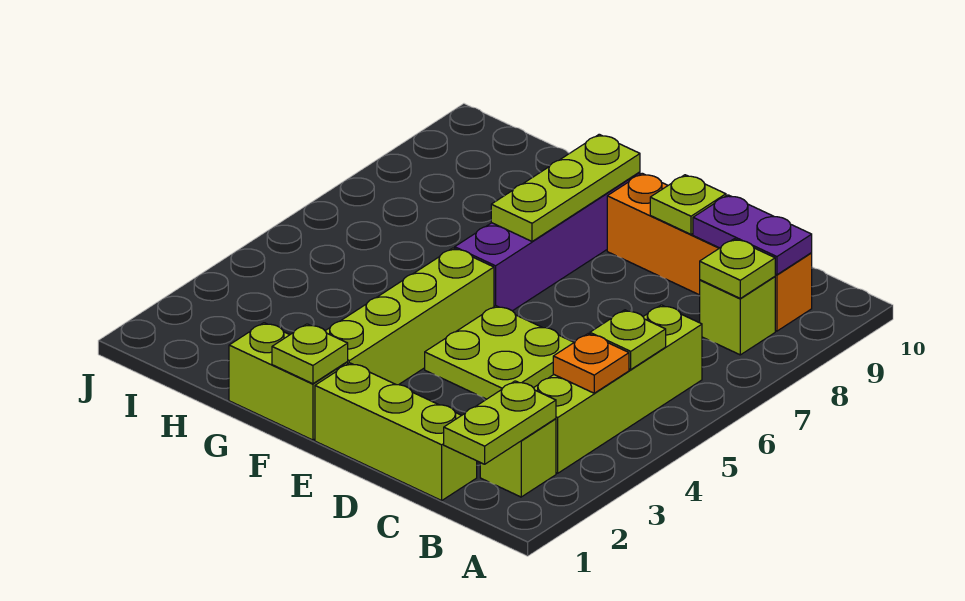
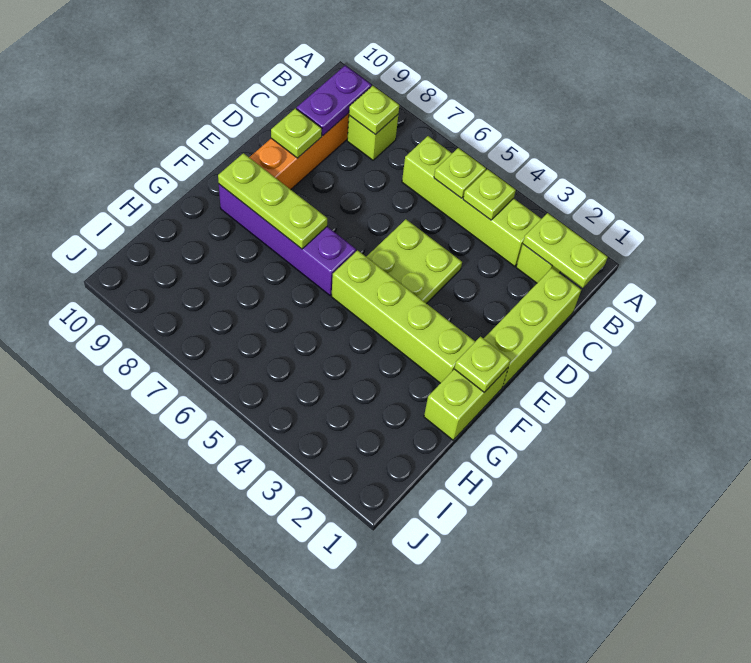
orange 1x1 plate [553,334,629,393] -> lime 1x1 plate [463,169,516,220]

